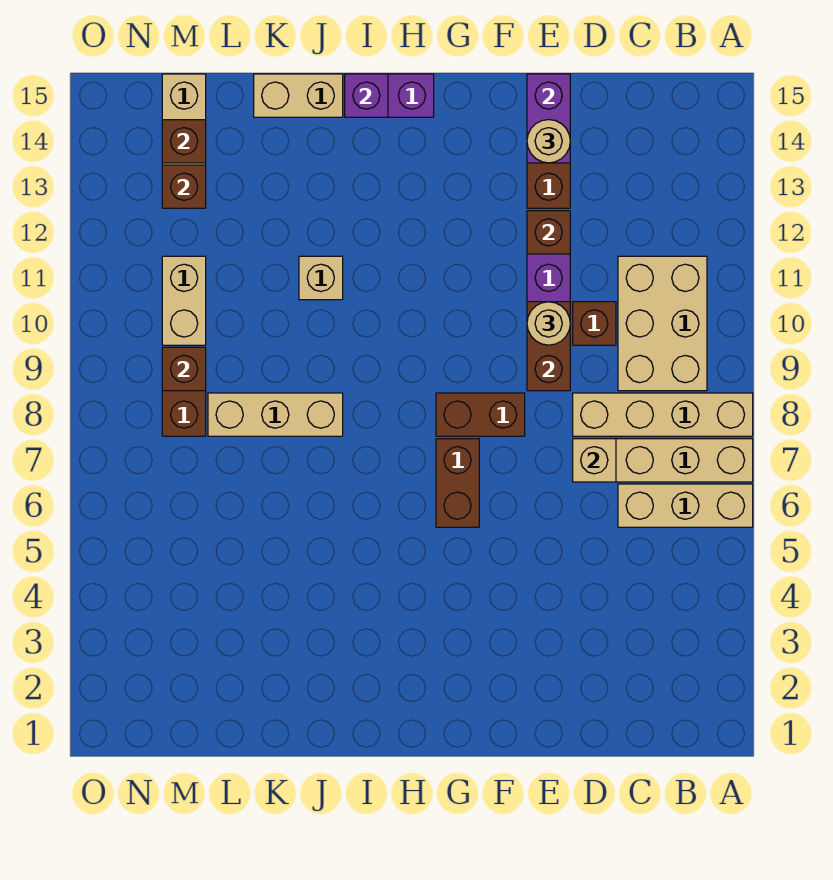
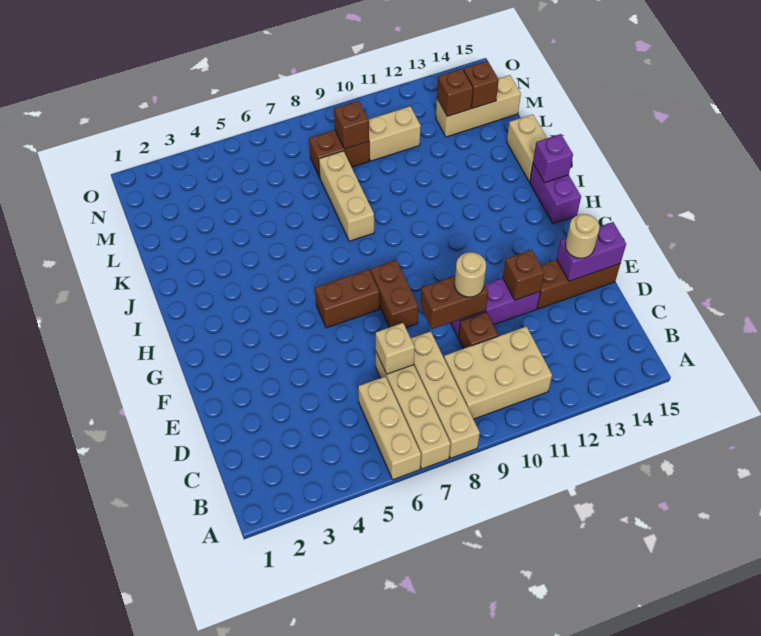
tan 1x1 brick [299,256,343,300] -> none

